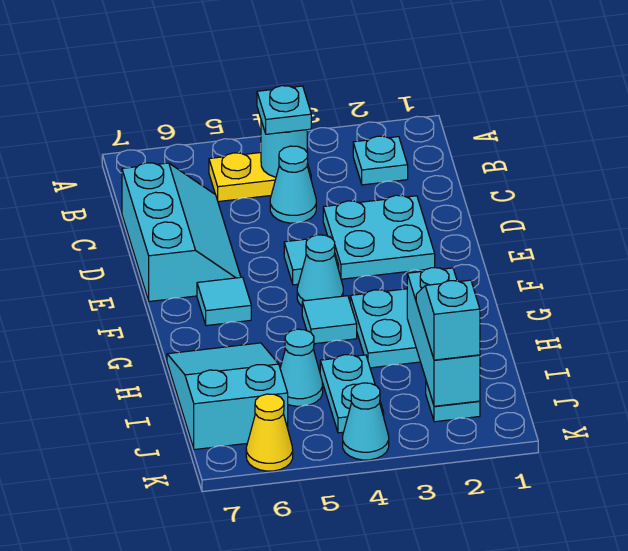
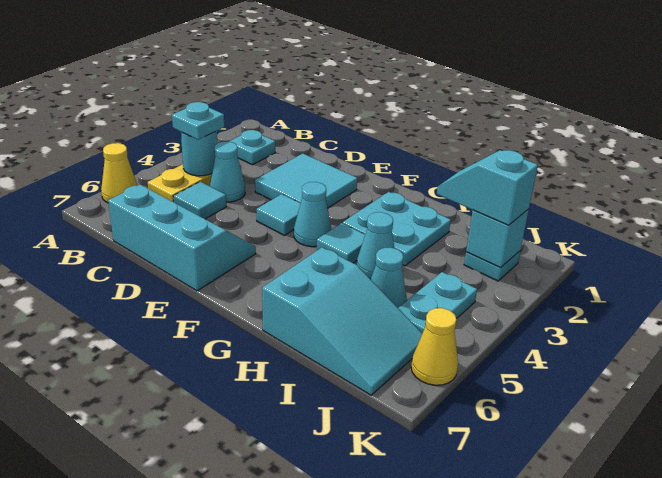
none -> yellow 1x1 cone [101,143,138,203]
cyan 2x2 plate [323,195,435,279] -> cyan 2x2 tile [255,153,357,208]
cyan 1x1 tile [197,277,251,326] -> cyan 1x1 tile moved to [173,182,226,219]
cyan 1x3 brick [407,268,480,406] -> cyan 1x1 brick [466,209,529,268]
cyan 2x3 slope [167,343,288,450] -> cyan 2x3 slope turned to [262,247,422,395]
cyan 1x2 plate [320,355,384,433] -> cyan 1x2 plate turned to [398,272,477,333]
cyan 1x1 cone [343,383,389,460] -> cyan 1x1 cone moved to [357,212,394,279]

